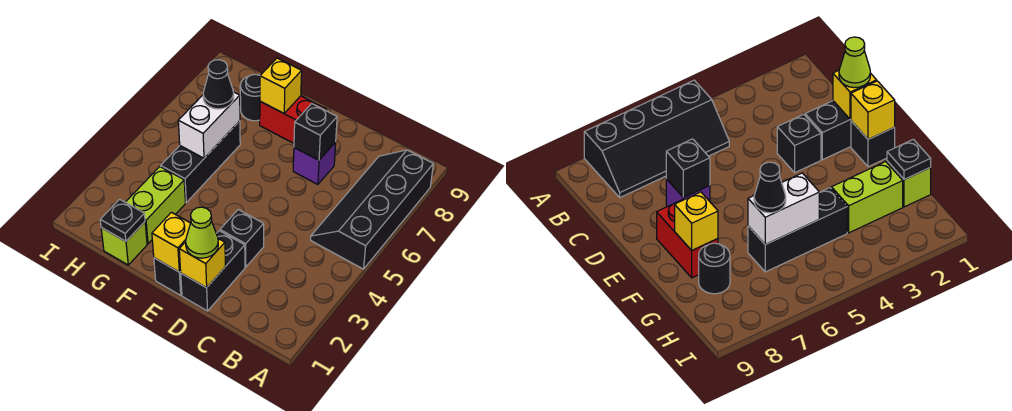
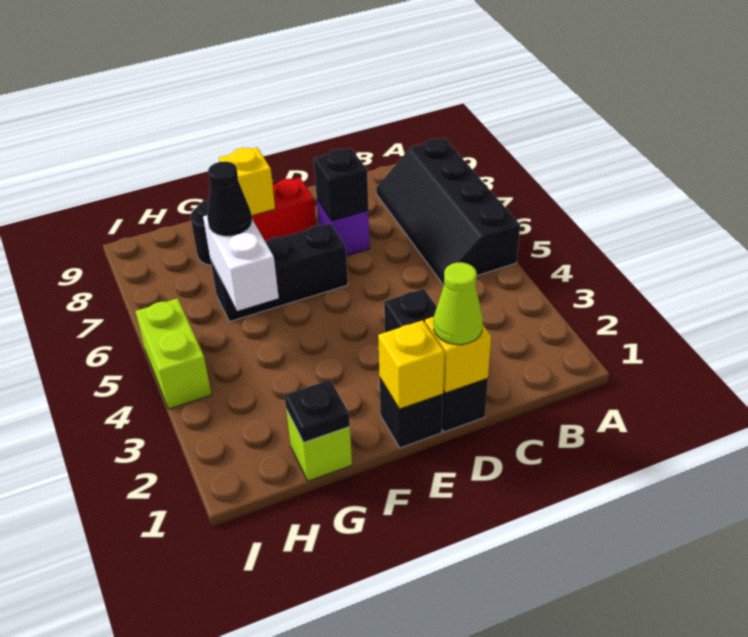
lime 1x2 brick [126,167,185,244] -> lime 1x2 brick moved to [135,298,211,409]
black 1x3 brick [161,121,240,202] -> black 1x3 brick turned to [210,223,348,322]

